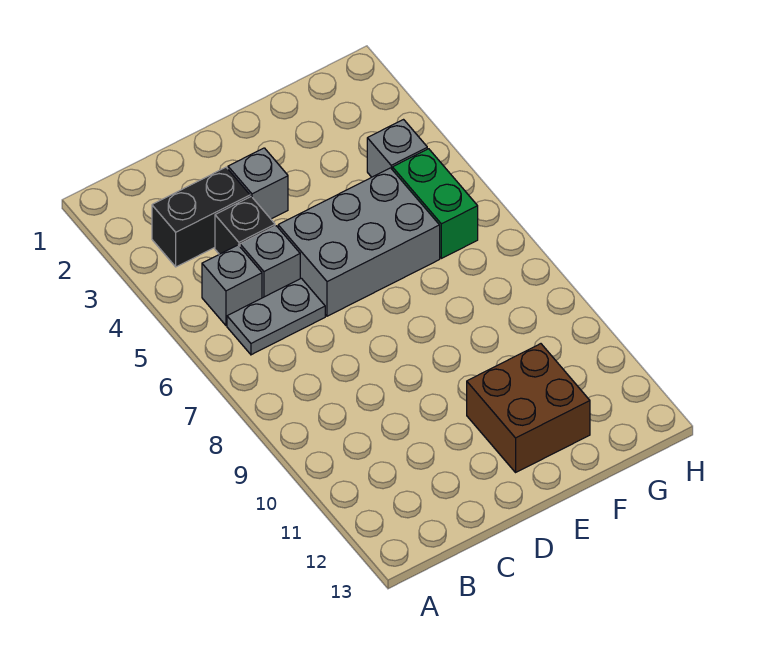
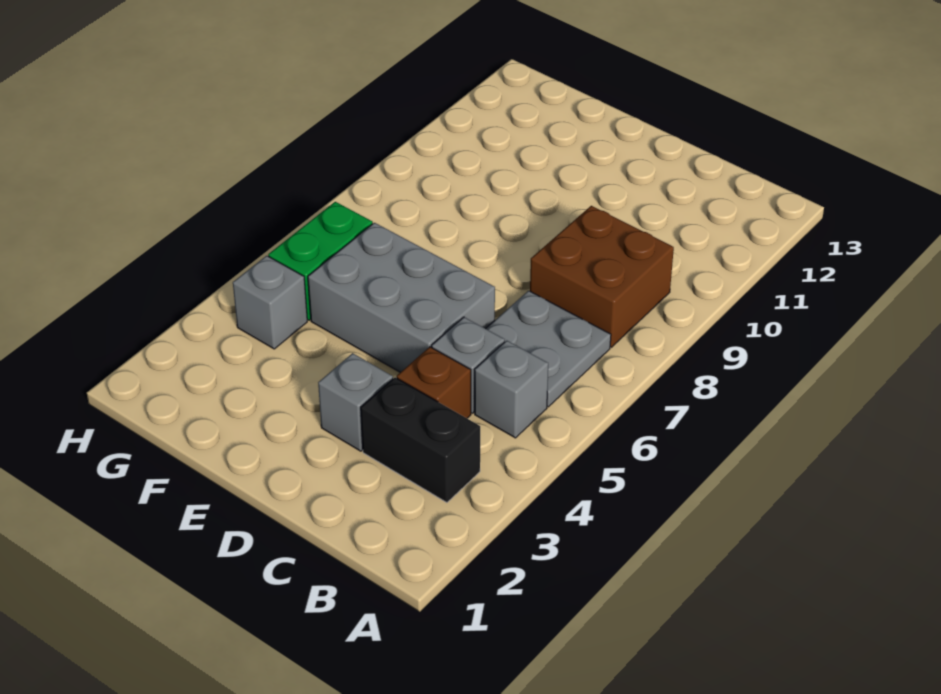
grey 1x2 plate [227,278,325,355] -> grey 2x2 plate [486,291,611,407]
black 1x1 brick [215,197,275,254] -> brown 1x1 brick [397,347,471,418]
brown 2x2 brick [467,344,590,472] -> brown 2x2 brick moved to [530,206,674,347]

